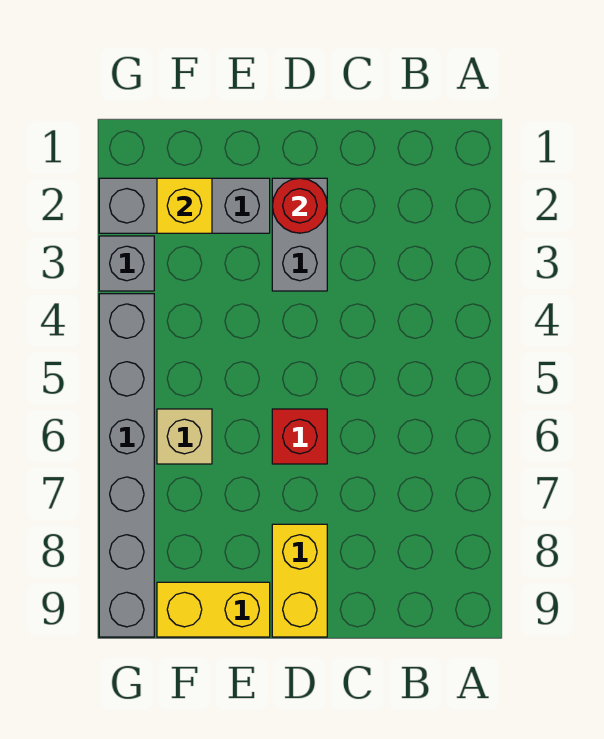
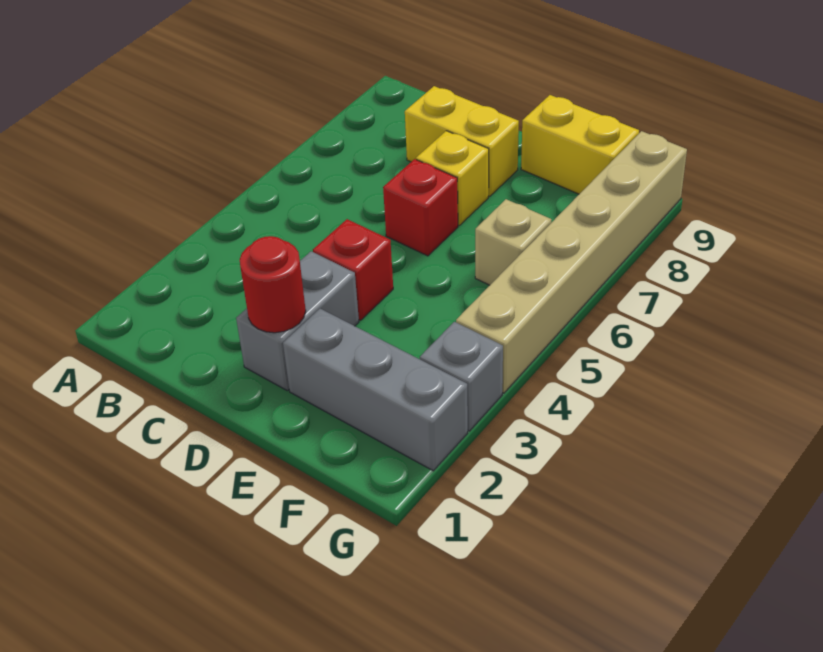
none -> red 1x1 brick [313,219,393,320]
yellow 1x2 brick [272,524,327,637] -> yellow 1x2 brick turned to [405,86,519,196]
yellow 1x1 brick [157,178,212,233] -> yellow 1x1 brick moved to [416,131,489,226]
grey 1x6 brick [99,294,154,637] -> tan 1x6 brick [456,131,687,393]

